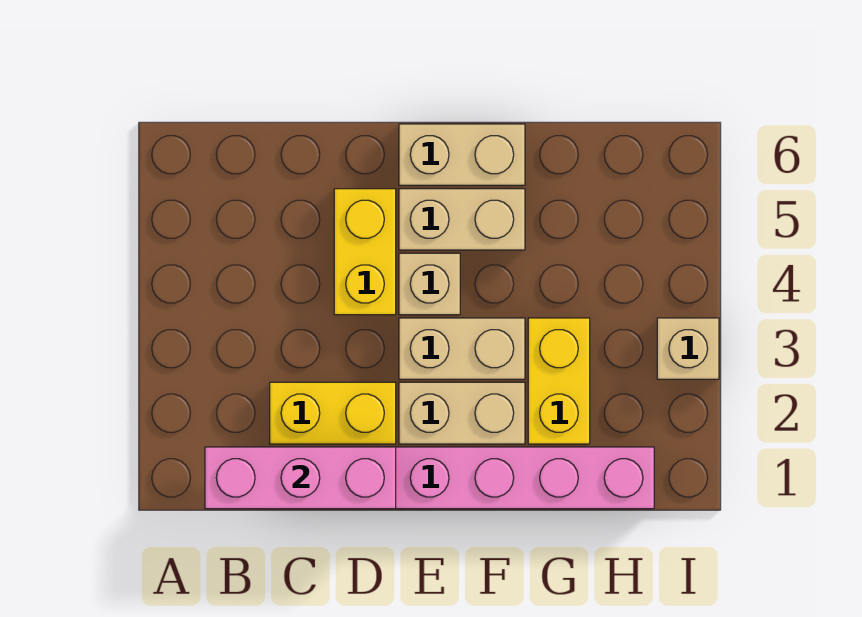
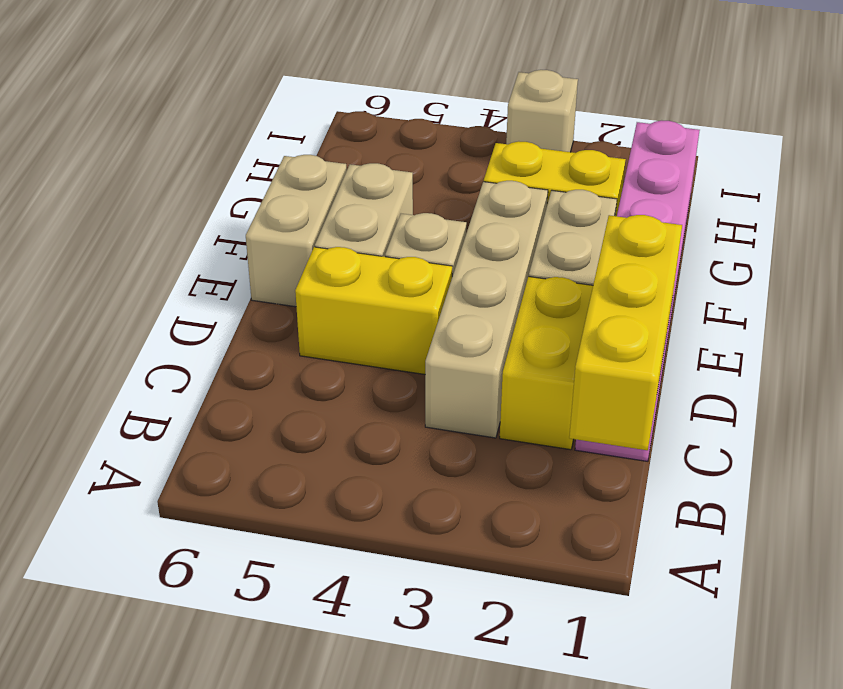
pink 1x3 brick [205,447,396,509] -> yellow 1x3 brick [569,215,682,450]
tan 1x2 brick [399,318,525,379] -> tan 1x4 brick [425,181,548,438]

